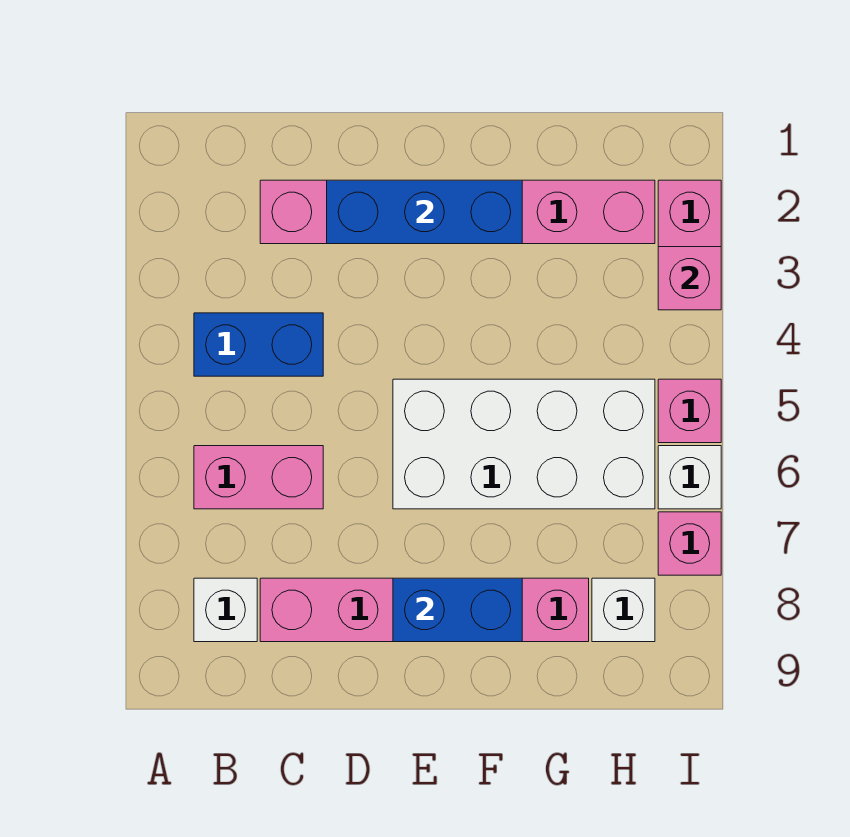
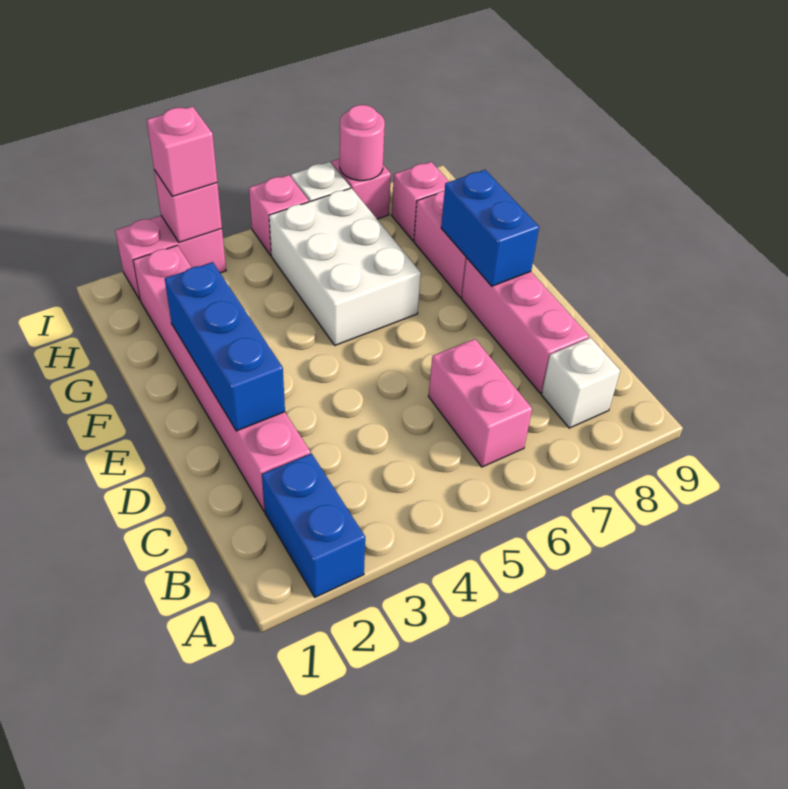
blue 1x2 brick [194,313,323,376] -> blue 1x2 brick moved to [262,454,365,597]
white 2x4 brick [393,379,655,509] -> white 2x3 brick [269,188,421,345]
white 1x1 brick [592,578,655,642] -> pink 1x1 brick [392,162,449,241]
none -> pink 1x1 brick [147,106,217,196]
none -> pink 1x1 round brick [340,105,385,181]

